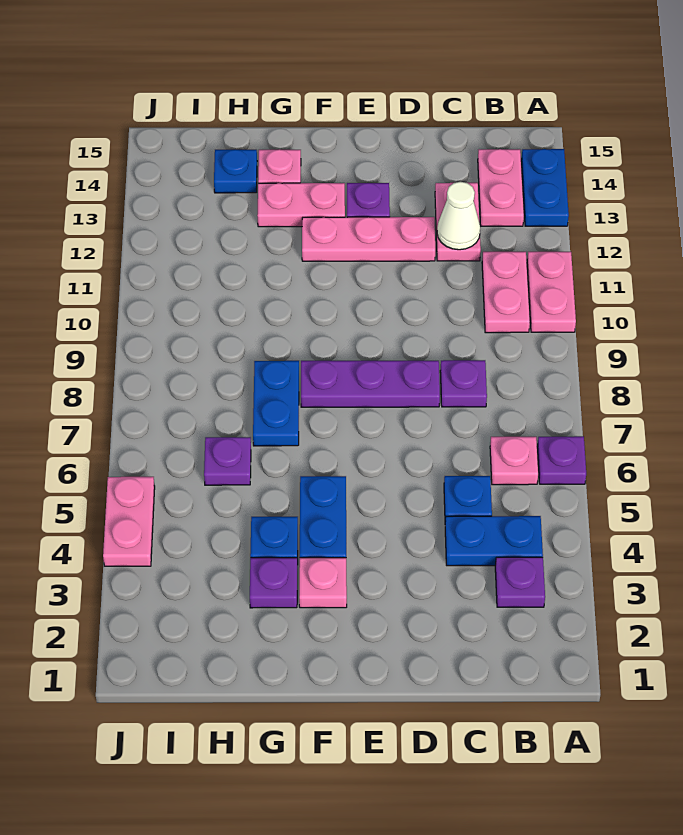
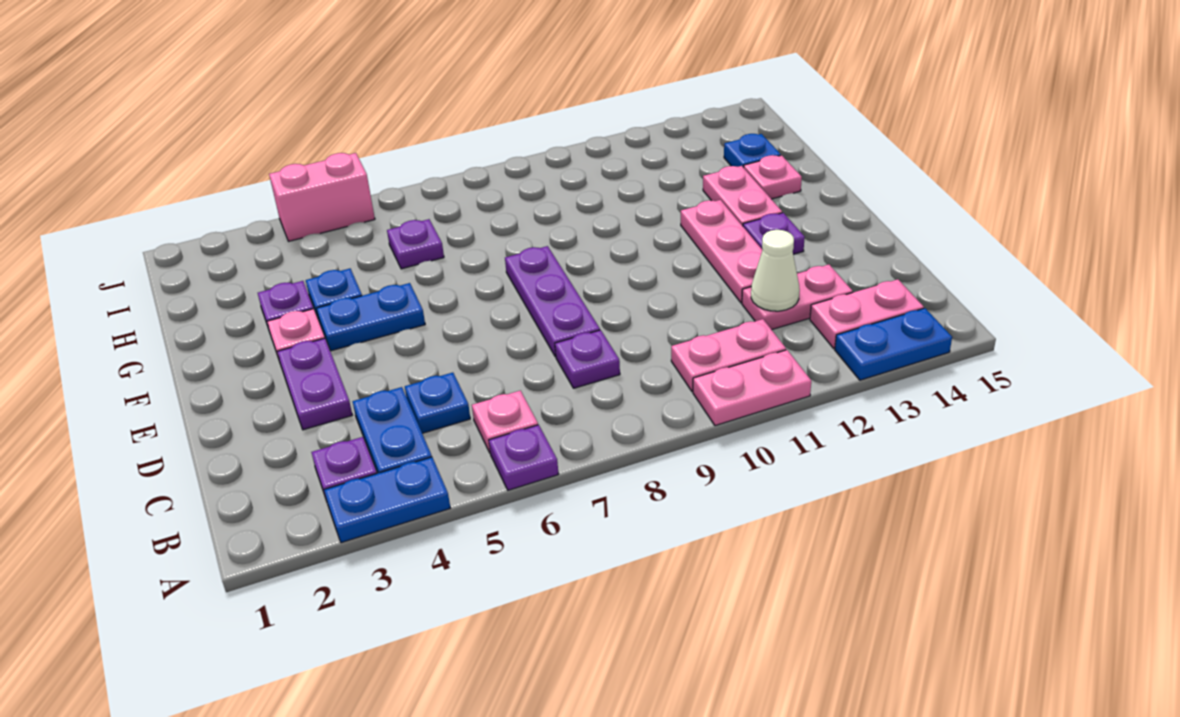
none -> purple 1x2 plate [277,338,352,430]
blue 1x2 plate [253,361,299,446] -> blue 1x2 plate moved to [324,457,450,543]
pink 1x2 plate [103,477,155,566] -> pink 1x2 brick [269,153,375,241]

